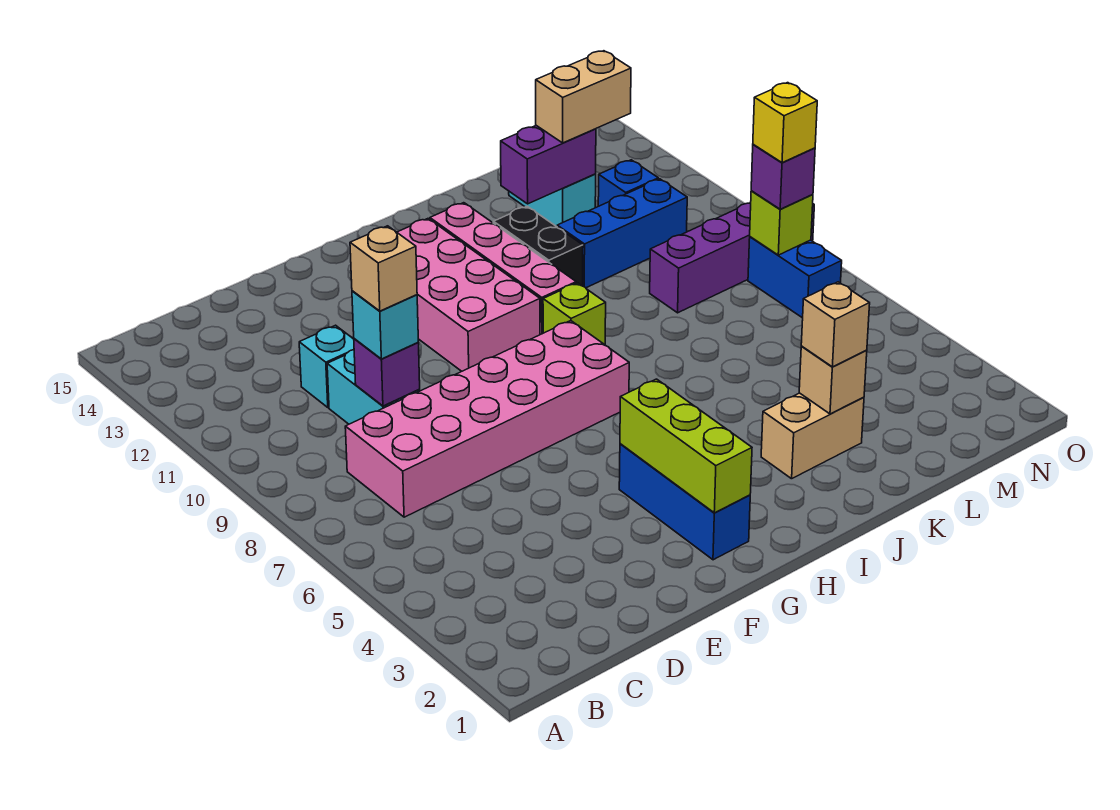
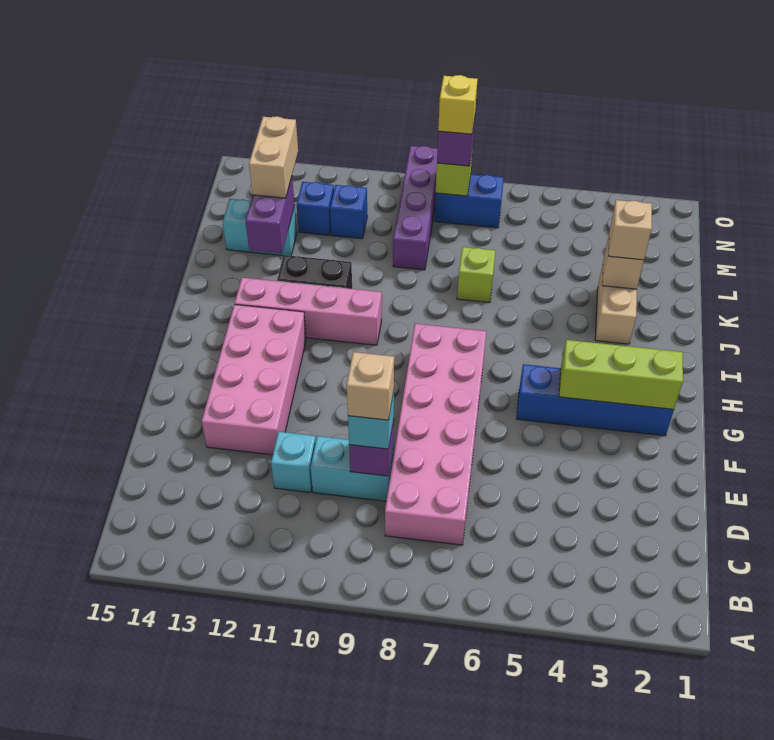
blue 1x3 brick [619,444,750,560] -> blue 1x4 brick [517,364,674,436]
pink 2x4 brick [397,219,540,371] -> pink 2x4 brick turned to [202,305,306,455]
lime 1x1 brick [543,283,606,345] -> lime 1x1 brick moved to [457,247,496,303]
blue 1x3 brick [557,179,687,288] -> blue 1x1 brick [330,185,367,239]

